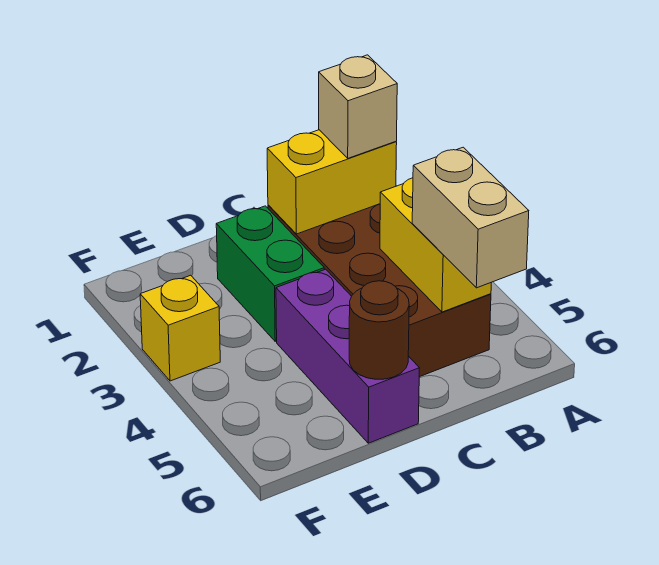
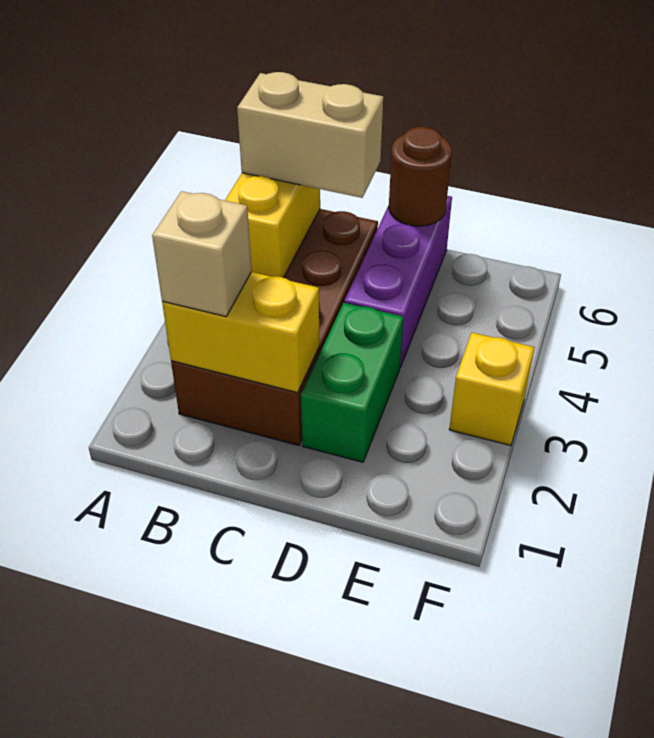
tan 1x2 brick [412,147,529,288] -> tan 1x2 brick turned to [237,72,383,198]

